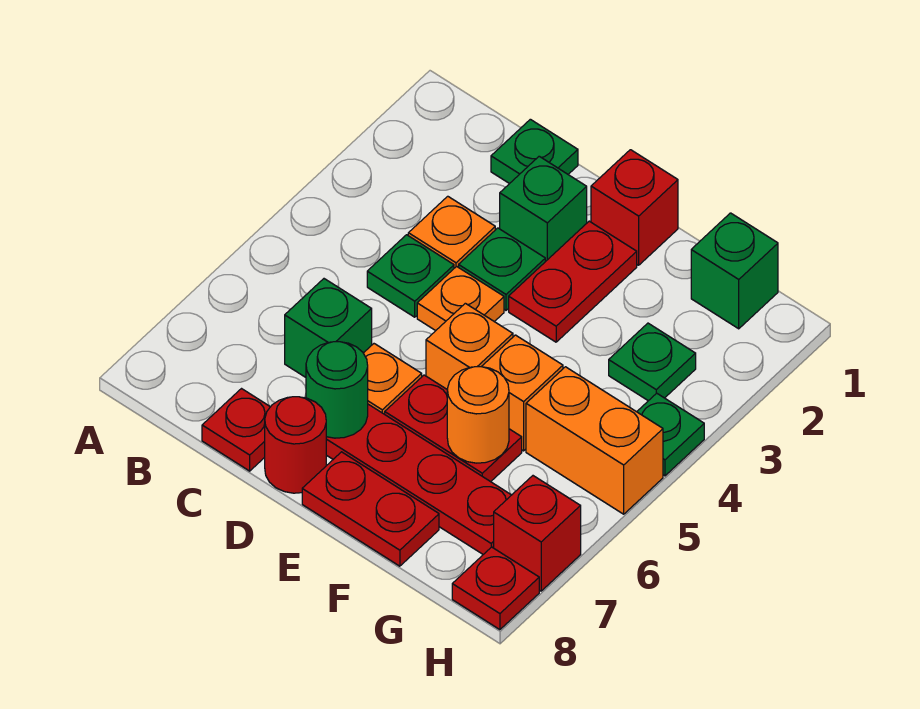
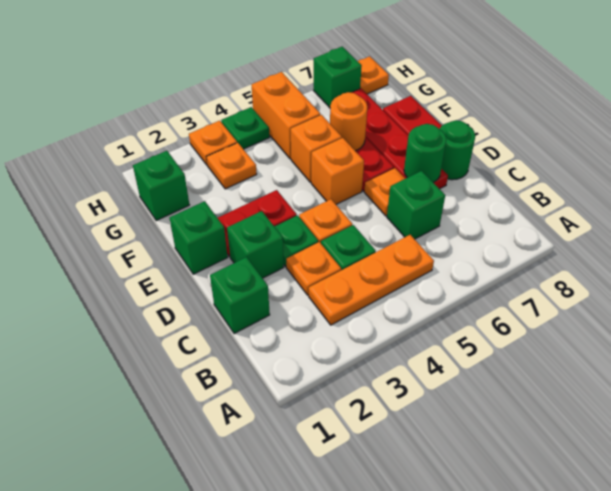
none -> orange 1x3 plate [309,235,434,325]
green 1x1 plate [491,119,578,184] -> green 1x1 brick [210,257,270,334]
red 1x1 plate [202,389,270,471] -> none
red 1x1 round brick [265,397,326,493] -> green 1x1 round brick [440,120,475,180]
red 1x1 brick [591,150,678,265] -> green 1x1 brick [170,201,228,274]
green 1x1 plate [609,323,696,401] -> orange 1x1 plate [207,143,257,189]
none -> orange 1x1 plate [189,121,237,165]
red 1x1 brick [494,476,581,591] -> green 1x1 brick [313,47,362,108]
red 1x1 plate [452,547,539,630] -> orange 1x1 plate [358,56,389,94]

